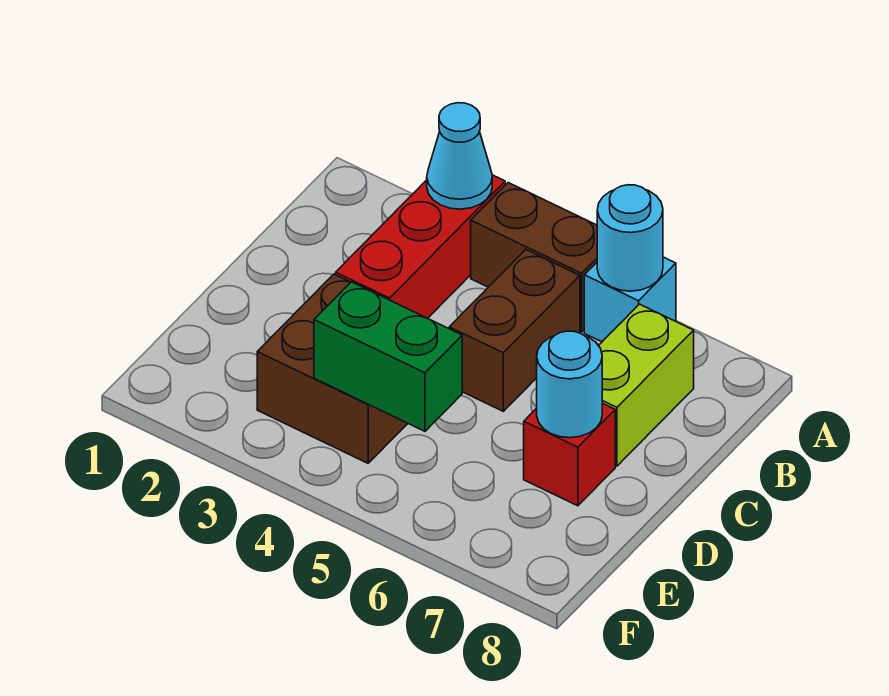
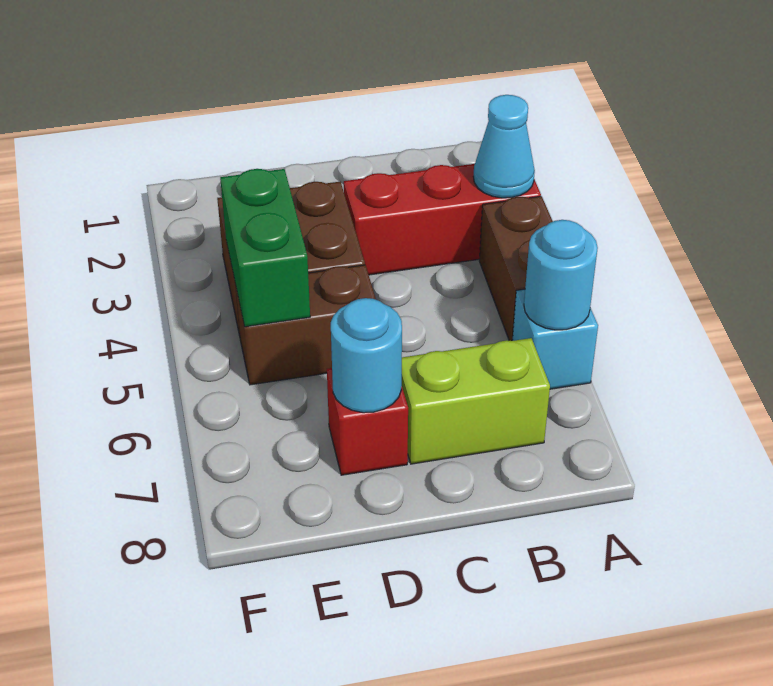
brown 1x2 brick [449,250,580,411] -> brown 1x2 brick moved to [235,265,376,385]

